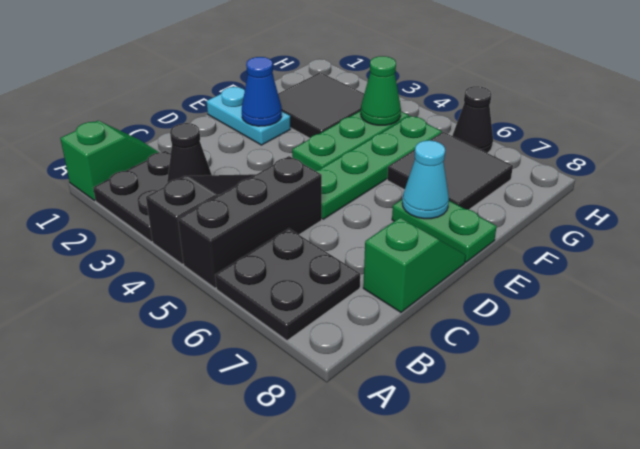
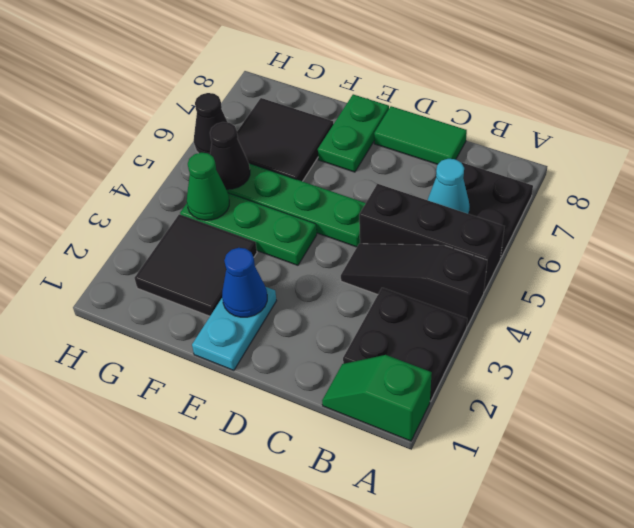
black 1x1 cone [167,123,212,182] -> black 1x1 cone moved to [210,122,250,189]
green 1x2 slope [363,218,466,312] -> green 1x2 tile [374,106,467,164]
cyan 1x1 cone [402,140,449,219] -> cyan 1x1 cone moved to [428,159,470,214]

